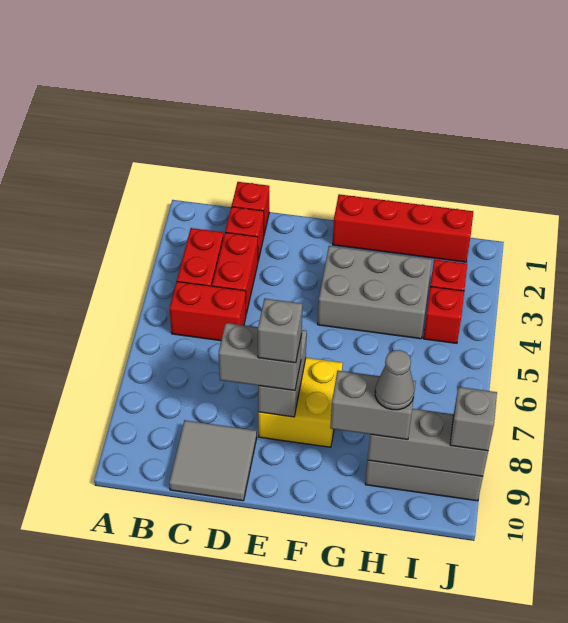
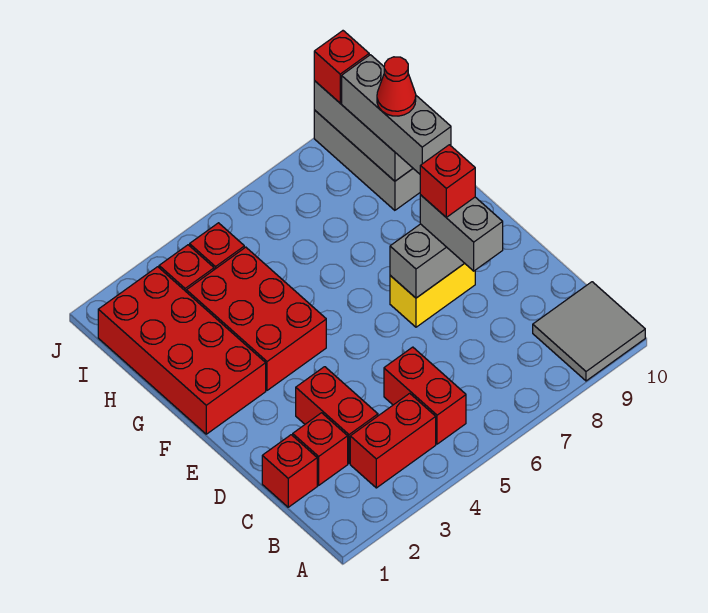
red 1x2 brick [212,232,258,314] -> red 1x2 brick turned to [296,367,378,463]
grey 2x2 tile [169,420,257,501] -> grey 2x2 tile moved to [533,282,645,381]
yellow 2x2 brick [258,358,343,447] -> yellow 1x2 brick [390,263,475,327]
grey 1x1 brick [258,299,302,363] -> red 1x1 brick [420,145,475,217]
red 1x4 brick [333,194,473,262] -> red 2x4 brick [98,267,266,434]
grey 2x3 brick [318,246,432,339] -> red 2x3 brick [186,247,326,390]
grey 1x2 brick [330,371,416,440] -> grey 1x3 brick [342,55,451,174]
grey 1x1 cone [375,350,414,410] -> red 1x1 cone [377,57,416,116]
grey 1x1 brick [450,387,497,451] -> red 1x1 brick [314,31,369,103]

